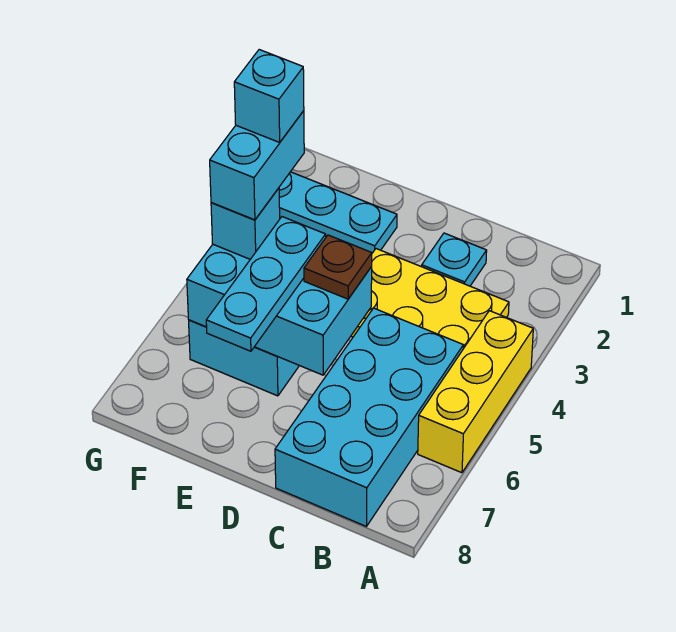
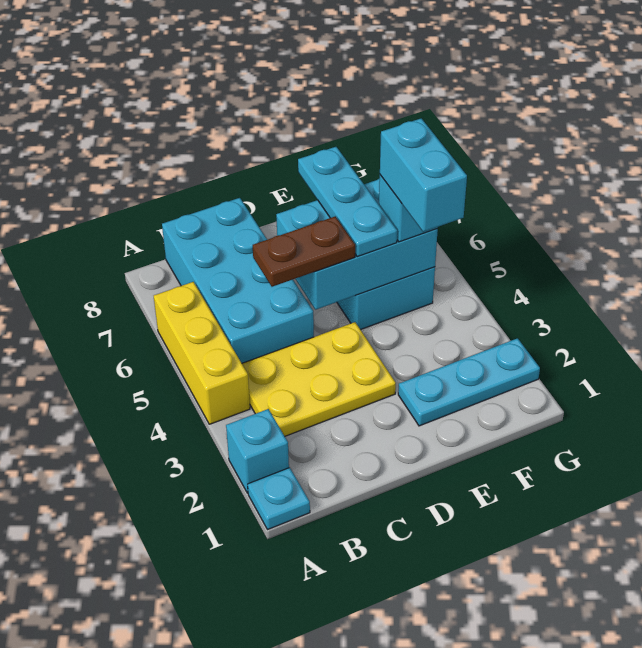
cyan 1x1 plate [422,233,487,286] -> cyan 1x1 plate moved to [248,468,310,530]
brown 1x1 plate [304,235,372,299] -> brown 1x2 plate [253,216,355,287]
cyan 1x1 brick [234,50,304,142] -> cyan 1x1 brick moved to [226,409,289,493]

